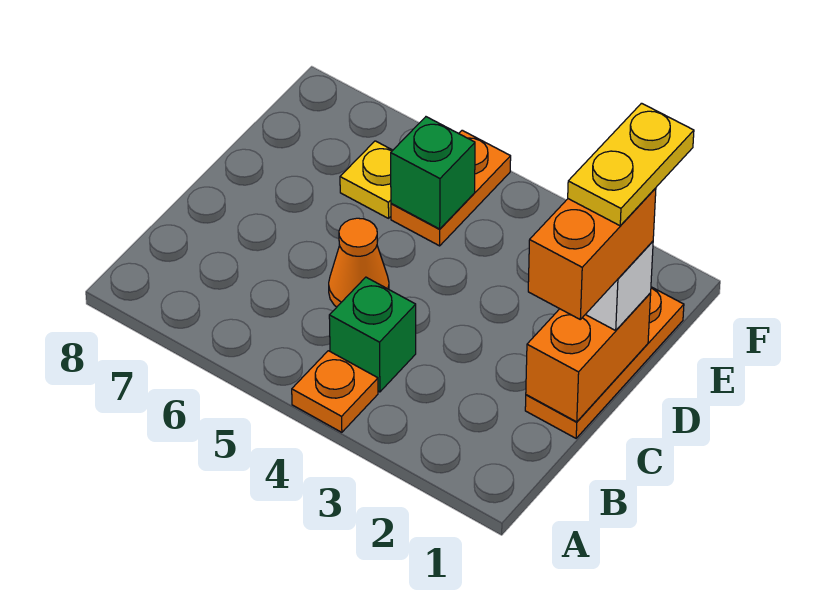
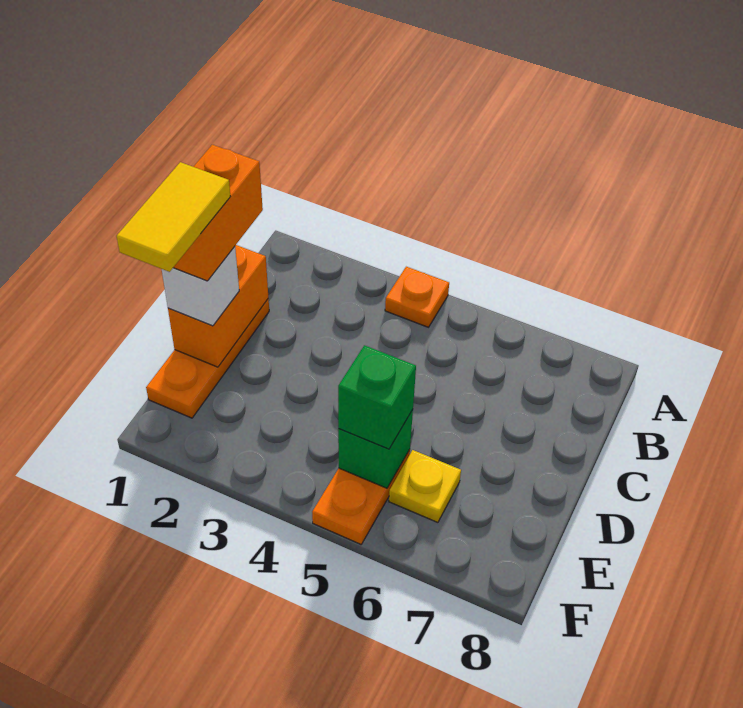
green 1x1 brick [329,277,416,392] -> green 1x1 brick moved to [338,345,416,449]
orange 1x1 cone [329,218,389,307] -> none
yellow 1x2 plate [568,103,694,226] -> yellow 1x2 tile [117,162,231,272]

